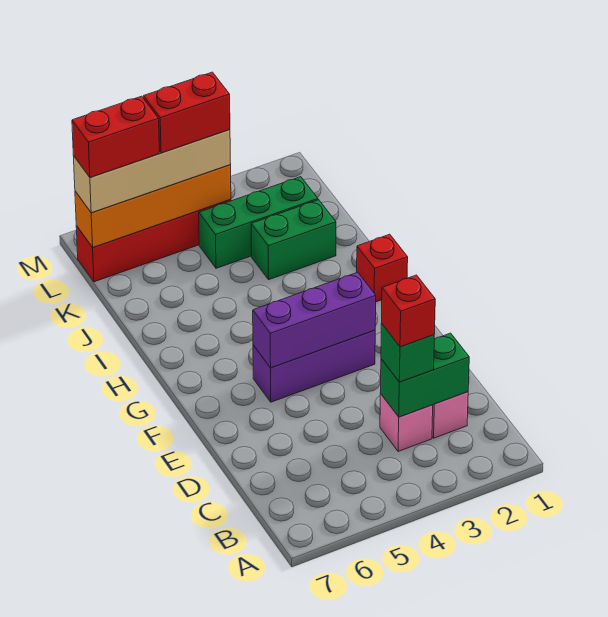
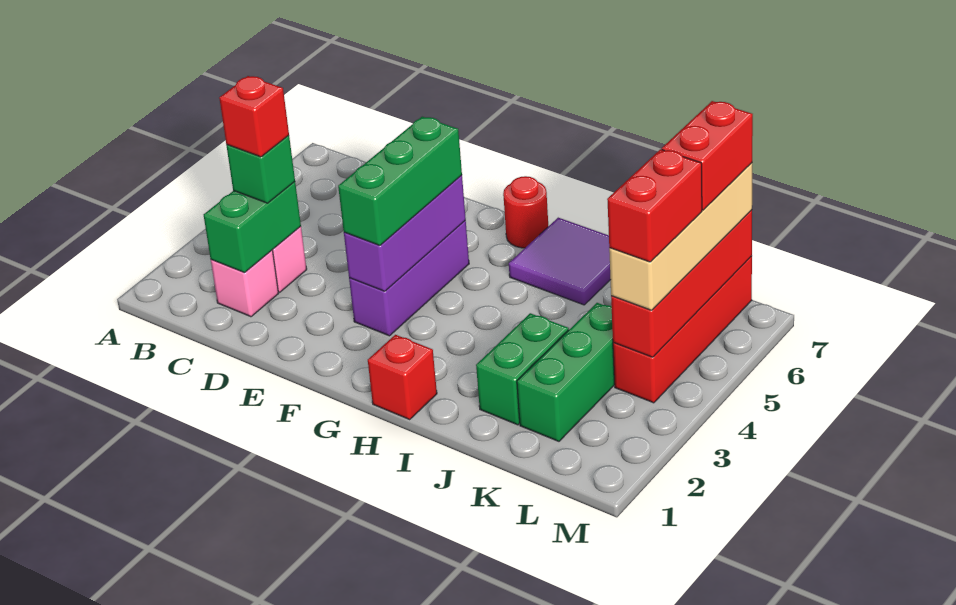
none -> green 1x3 brick [338,117,462,245]
none -> red 1x1 round brick [503,176,548,248]
none -> purple 2x2 tile [509,218,611,305]
orange 1x4 brick [75,165,231,247] -> red 1x4 brick [611,210,752,357]

